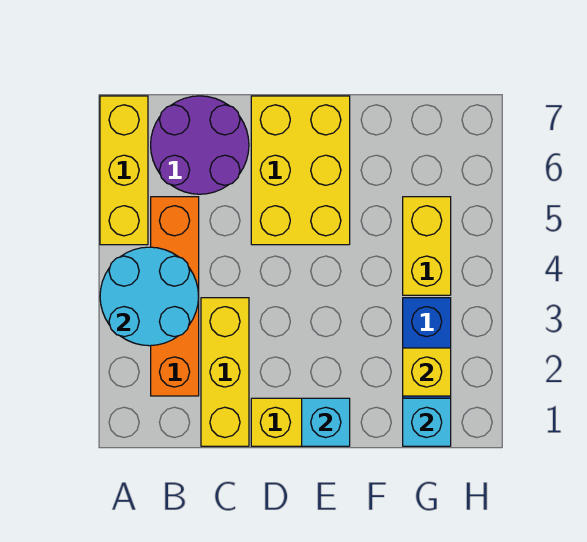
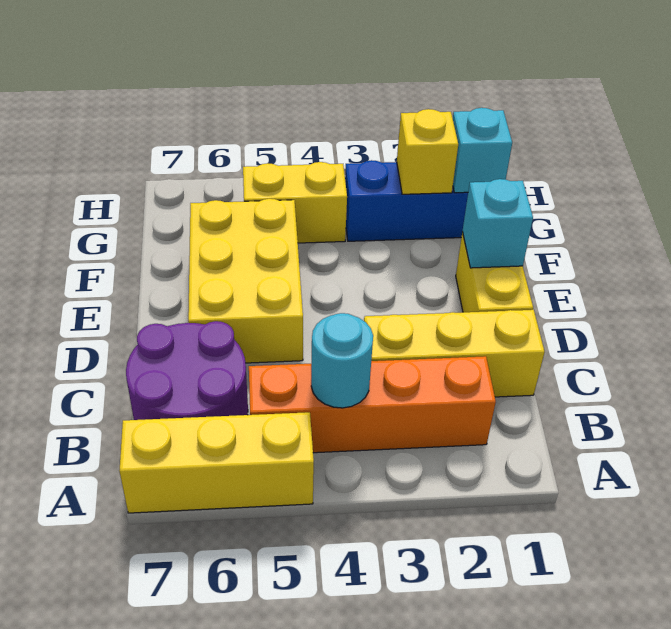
cyan 2x2 round brick [100,247,199,346] -> cyan 1x1 round brick [311,313,373,408]
yellow 2x3 brick [251,96,350,245] -> yellow 2x3 brick turned to [188,199,303,363]

